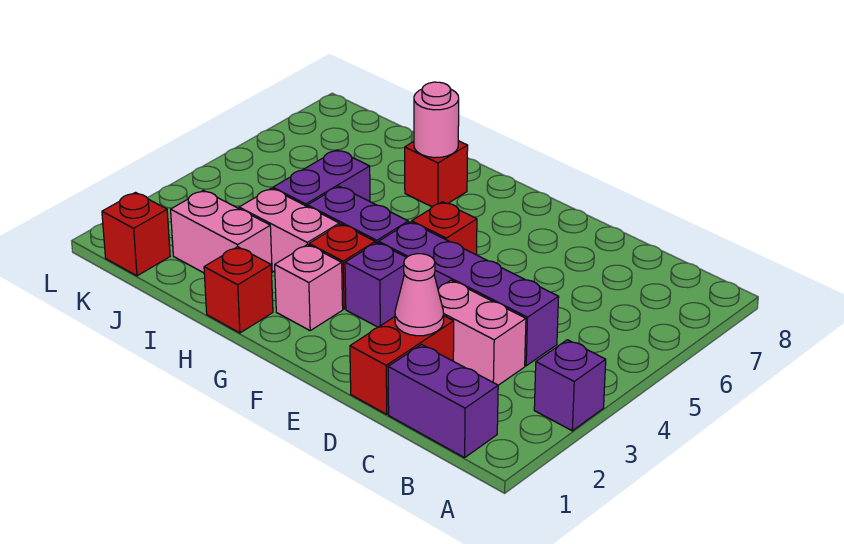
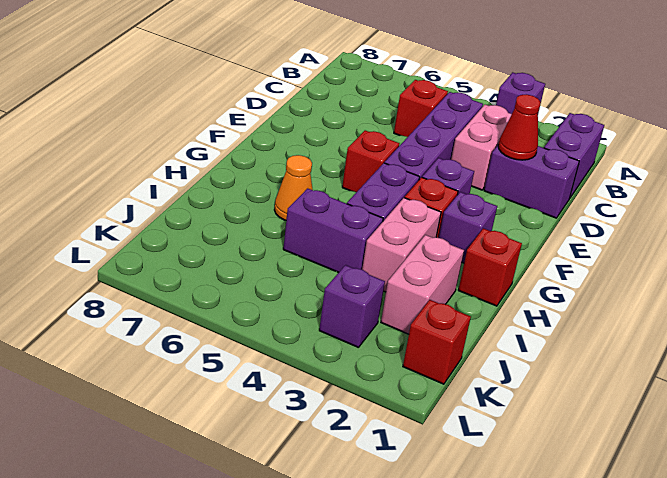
red 1x2 brick [350,316,454,414] -> purple 1x2 brick [484,146,579,218]
pink 1x1 cone [395,254,444,336] -> red 1x1 cone [498,94,541,160]
pink 1x1 brick [275,245,343,330] -> purple 1x1 brick [439,192,497,263]
none -> orange 1x1 cone [274,155,313,221]
red 1x1 brick [405,141,468,207] -> red 1x1 brick moved to [394,80,448,137]
pink 1x1 round brick [414,82,459,158] -> none
none -> purple 1x1 brick [319,265,385,348]

